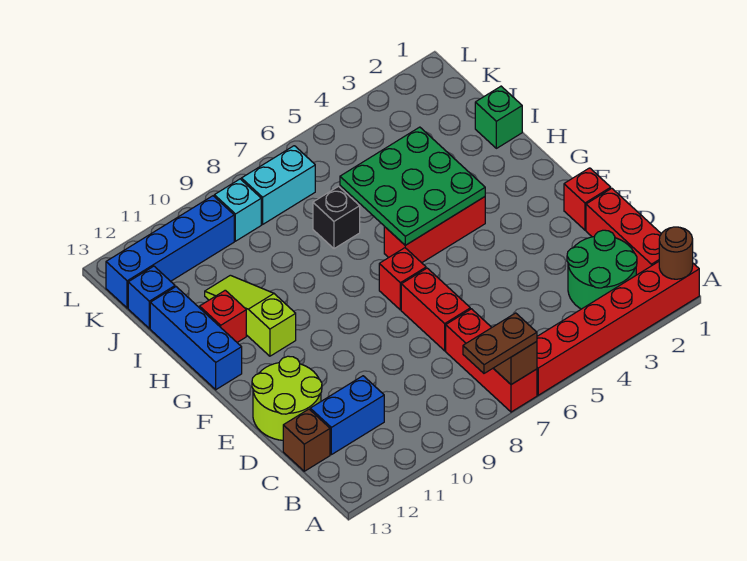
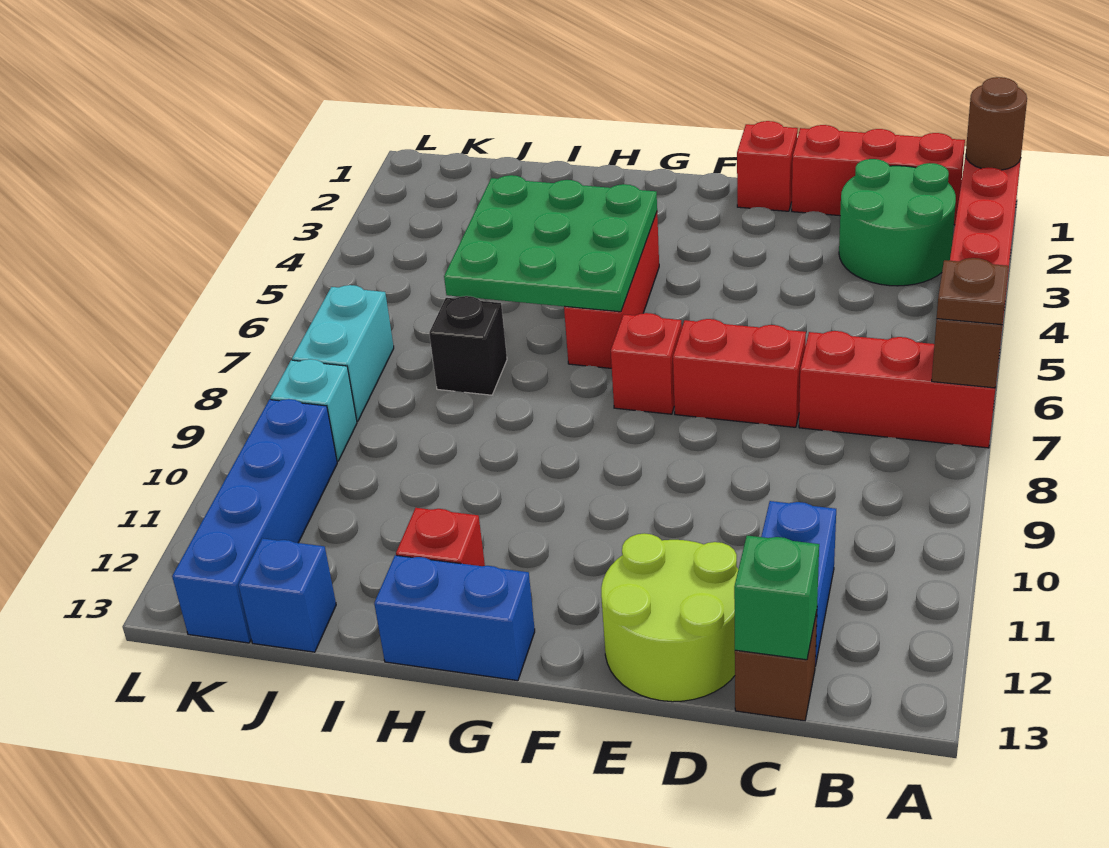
brown 1x2 plate [463,313,537,373] -> brown 1x1 plate [937,258,1009,325]
lime 1x3 slope [205,275,296,356] -> none
blue 1x3 brick [150,287,242,390] -> blue 1x2 brick [374,555,535,681]
green 1x1 brick [475,86,522,148] -> green 1x1 brick moved to [734,535,819,660]

